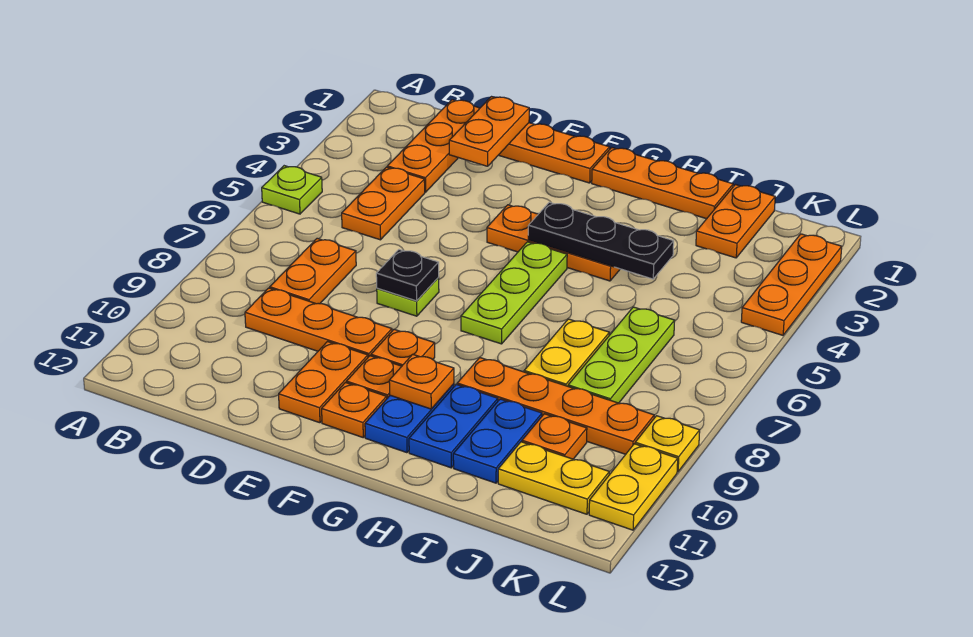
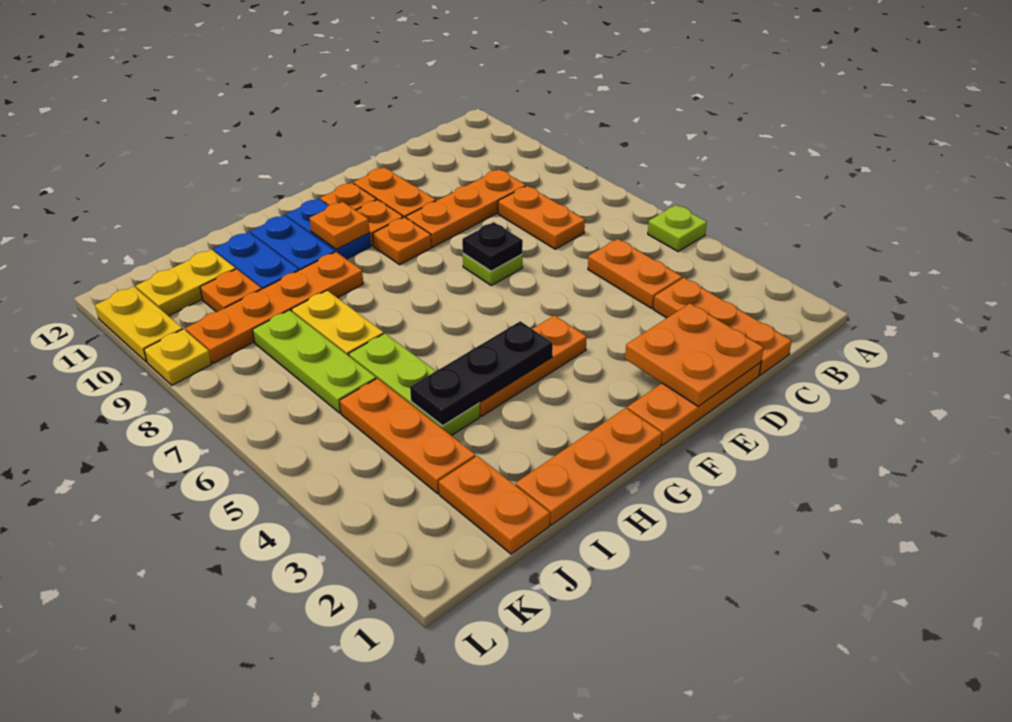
orange 1x2 plate [449,97,529,166] -> orange 2x2 plate [625,303,764,406]
lime 1x3 plate [461,242,567,344] -> lime 1x3 plate moved to [349,333,480,436]
orange 1x3 plate [741,234,842,335] -> orange 1x3 plate moved to [340,378,476,494]

